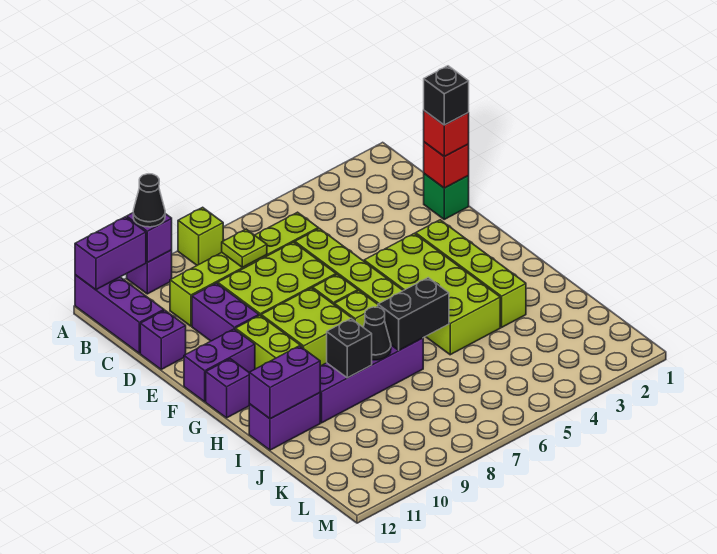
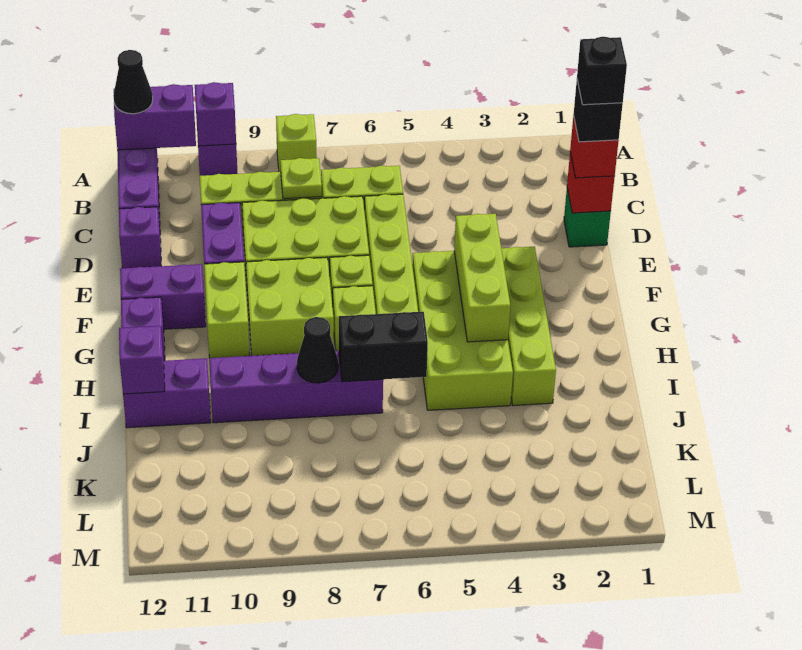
black 1x1 cone [133,174,165,227] -> black 1x1 cone moved to [113,50,153,114]
none -> lime 1x3 brick [454,214,510,342]
black 1x1 brick [327,319,372,378] -> black 1x1 brick moved to [577,37,627,105]
purple 1x2 brick [249,346,320,419] -> purple 1x1 brick [119,326,165,394]

